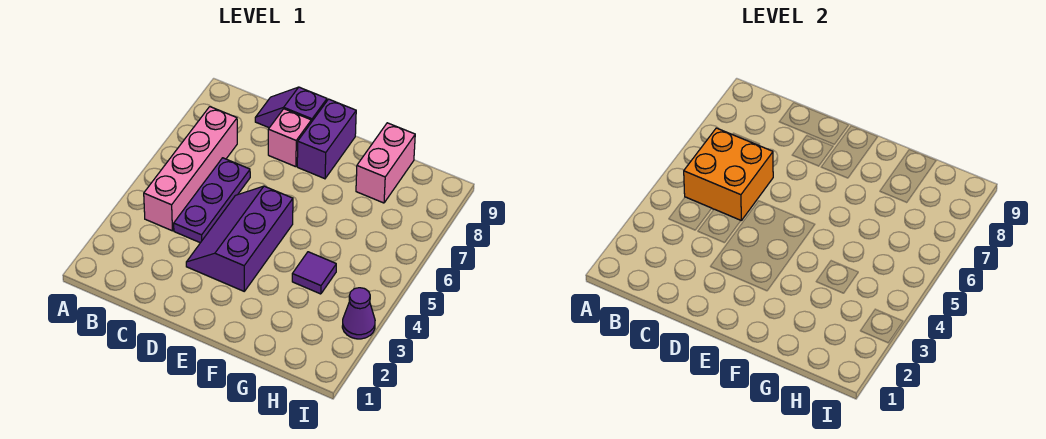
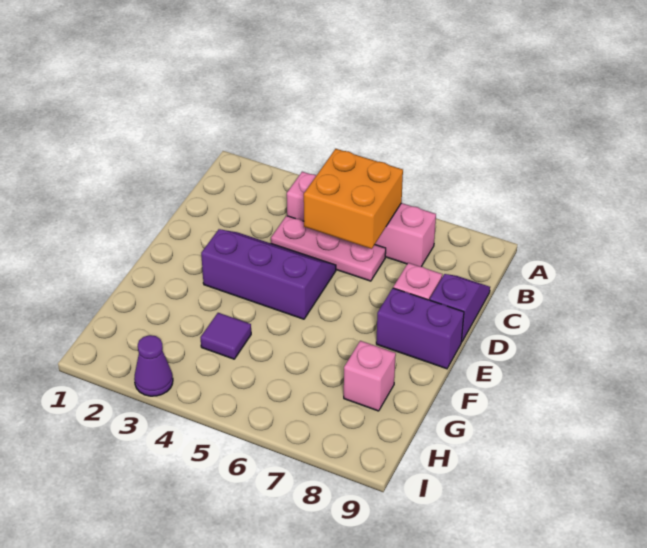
purple 1x3 plate [174,158,250,243] -> pink 1x3 plate [271,216,386,281]
pink 1x2 brick [356,123,415,203] -> pink 1x1 brick [344,341,396,411]

